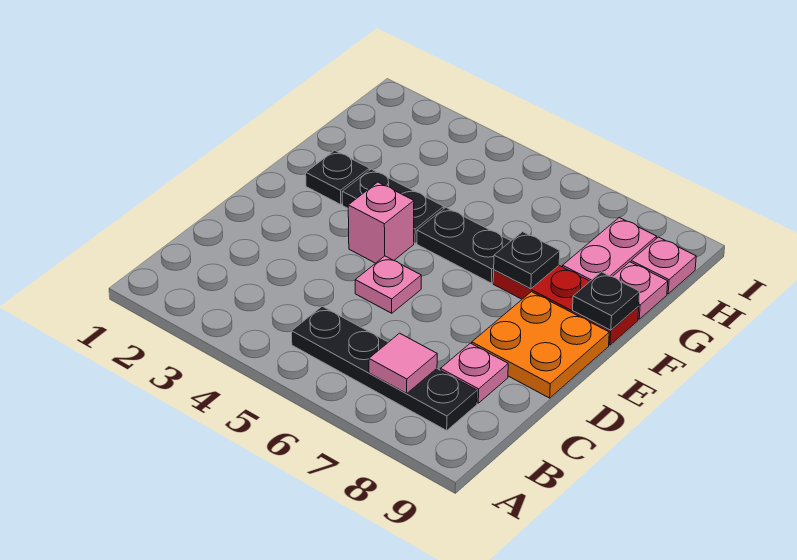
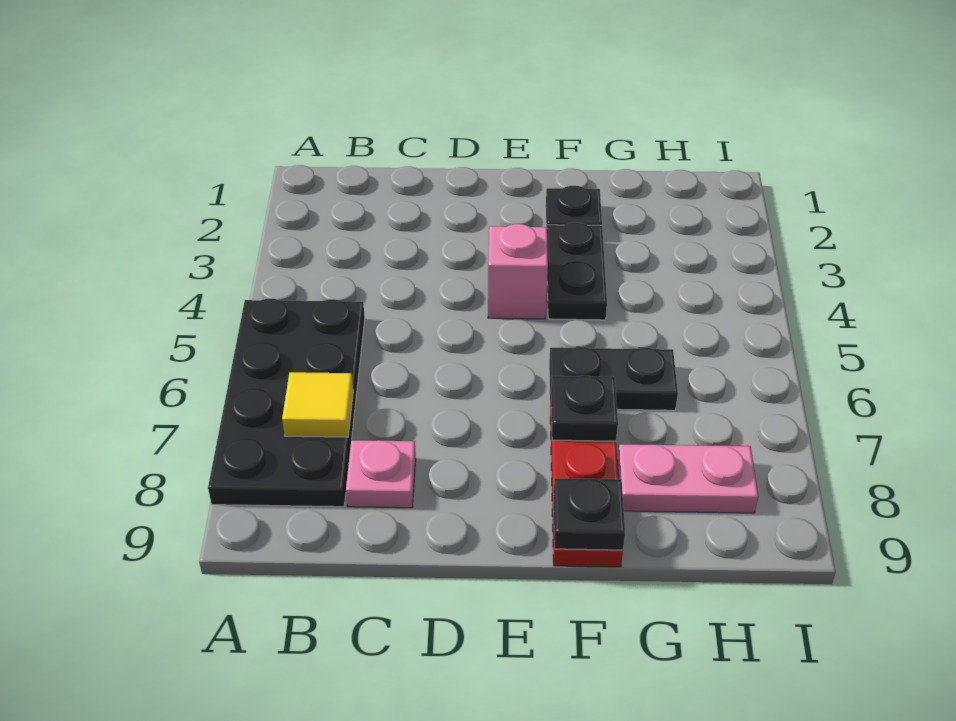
black 1x4 plate [292,306,477,430] -> black 2x4 plate [208,299,365,507]
pink 1x1 tile [369,333,437,394] -> yellow 1x1 tile [282,372,353,437]
pink 1x1 plate [355,256,421,313] -> none
orange 2x2 plate [472,292,609,398] -> none
black 1x2 plate [417,207,511,283] -> black 1x2 plate turned to [549,347,678,410]
pink 1x1 plate [613,262,668,319] -> none
pink 1x1 plate [631,237,696,294] -> none

